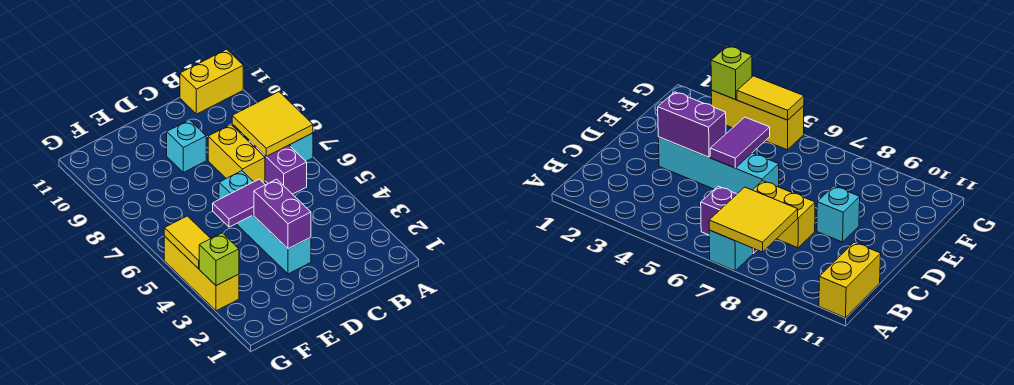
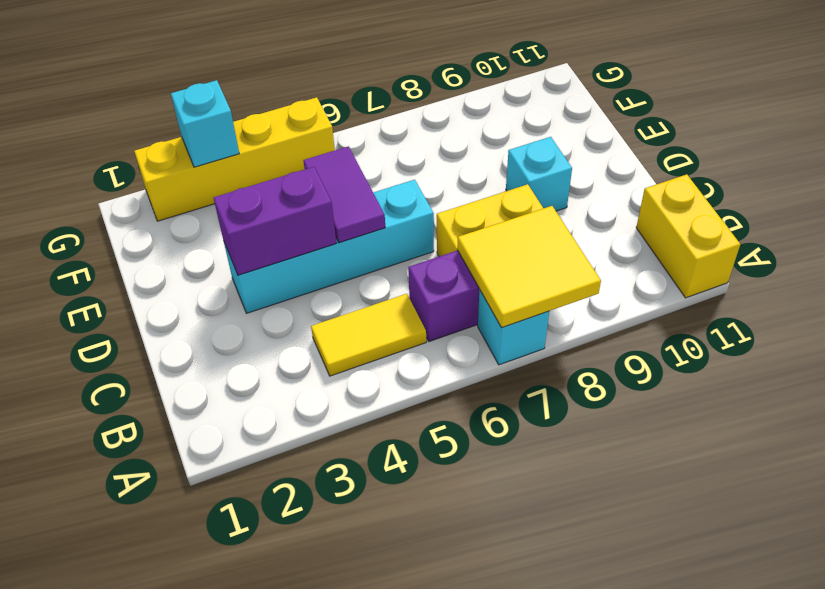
yellow 1x3 brick [164,236,239,311] -> yellow 1x4 brick [134,97,335,221]
lime 1x1 brick [199,233,239,286] -> cyan 1x1 brick [171,80,239,167]
yellow 1x2 tile [164,216,211,269] -> yellow 1x2 tile moved to [311,294,426,376]

